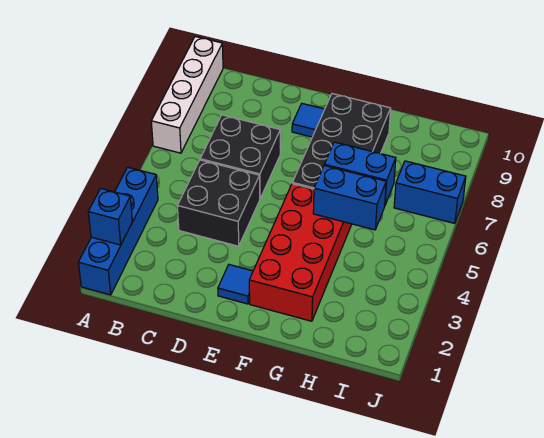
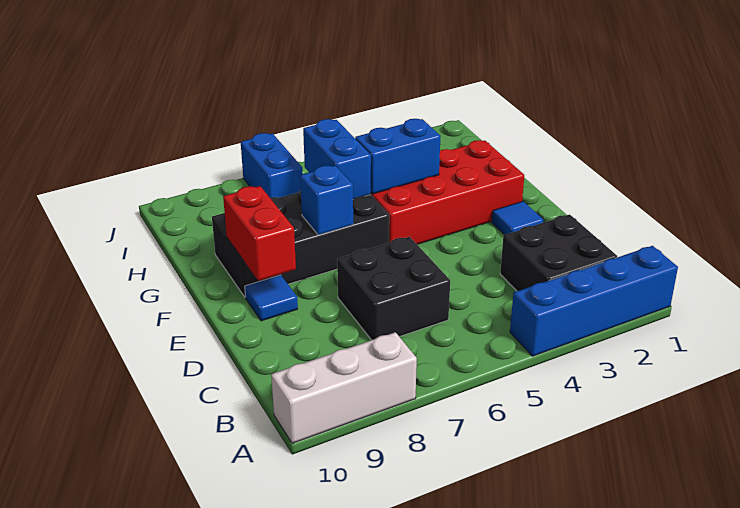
blue 1x1 brick [88,188,132,245] -> blue 1x1 brick moved to [300,166,353,235]
white 1x4 brick [151,37,223,153] -> white 1x3 brick [271,332,417,443]
black 2x2 brick [178,160,260,246] -> black 2x2 brick moved to [500,215,617,291]
none -> red 1x2 brick [223,186,296,281]
blue 1x2 brick [313,166,386,230] -> blue 1x2 brick turned to [355,119,441,194]

